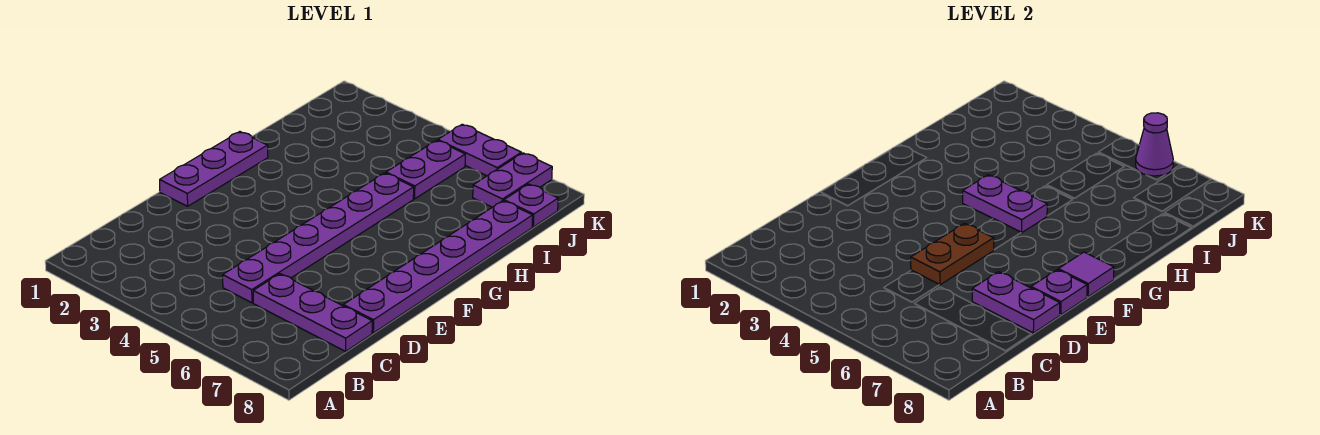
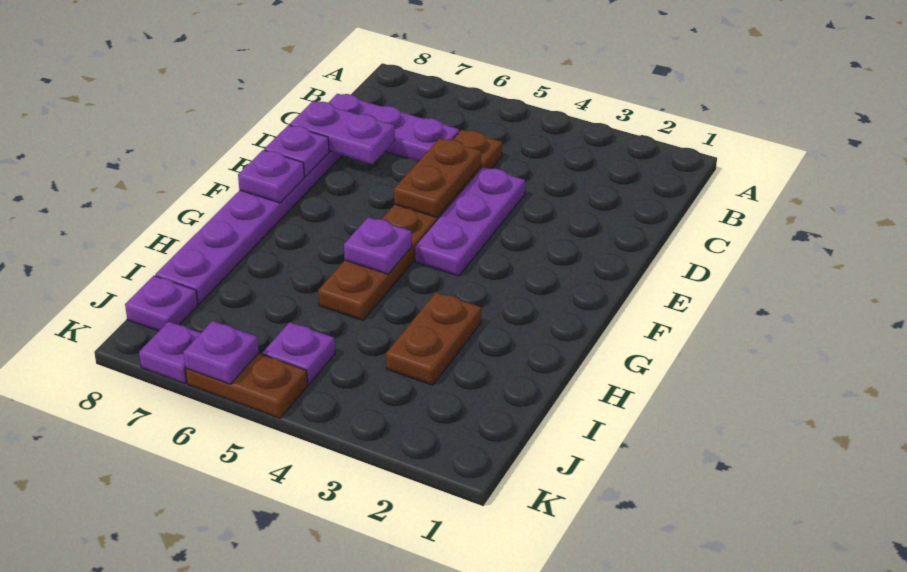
purple 1x6 plate [223,173,414,303] -> brown 1x6 plate [318,130,502,320]
purple 1x3 plate [160,132,268,206] -> purple 1x3 plate moved to [415,167,525,276]
purple 1x1 tile [1058,252,1114,297] -> purple 1x1 plate [238,150,304,203]
purple 1x2 plate [963,175,1047,233] -> purple 1x1 plate [344,217,412,274]
none -> brown 1x2 plate [386,292,481,385]
purple 1x2 plate [386,140,465,199] -> purple 1x1 plate [263,322,335,384]
purple 1x2 plate [473,153,552,207] -> purple 1x1 plate [139,322,201,384]
purple 1x2 plate [438,124,521,176] -> brown 1x2 plate [186,353,308,418]
purple 1x1 cone [1136,113,1173,176] -> purple 1x1 plate [183,321,259,384]

